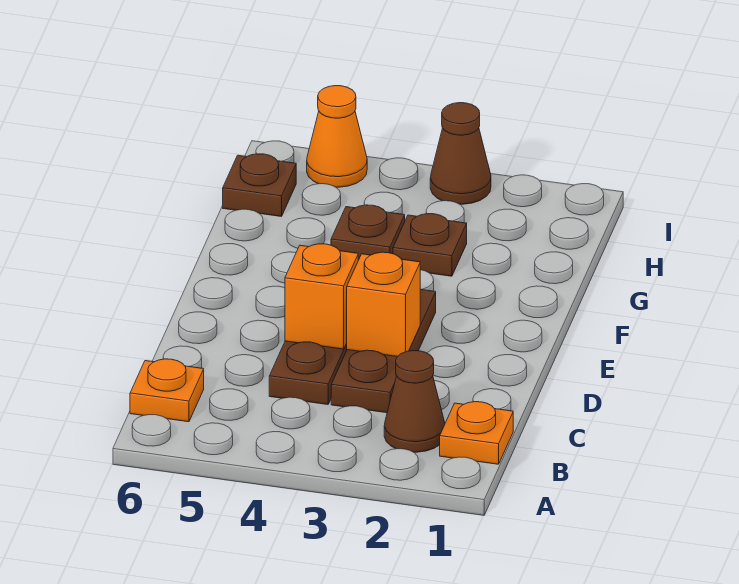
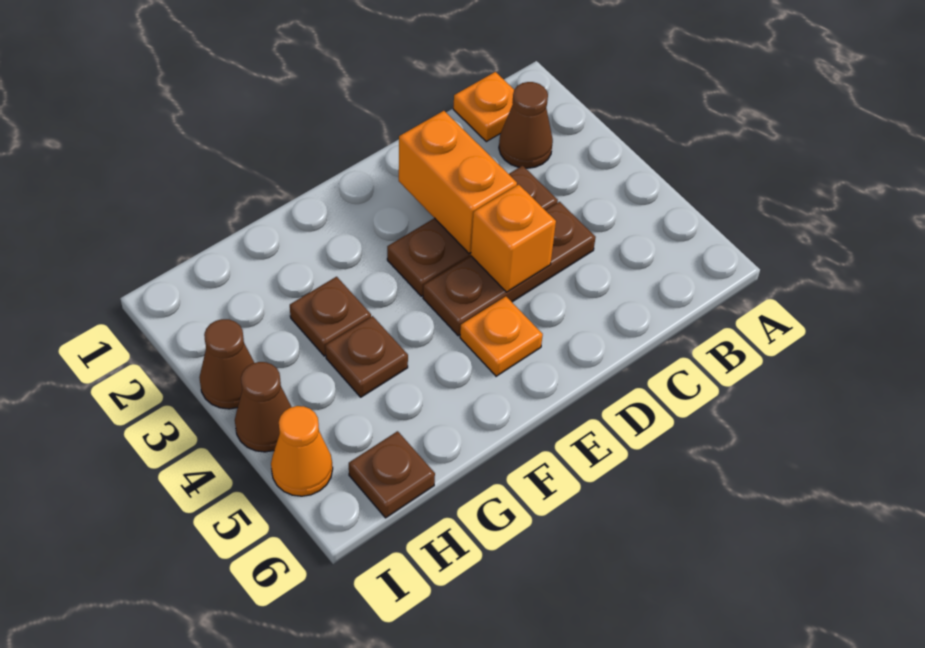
orange 1x1 plate [130,359,204,422] -> orange 1x1 plate moved to [460,296,543,376]
orange 1x1 brick [347,252,420,357] -> orange 1x2 brick [399,111,517,253]
none -> brown 1x1 cone [235,362,291,452]

